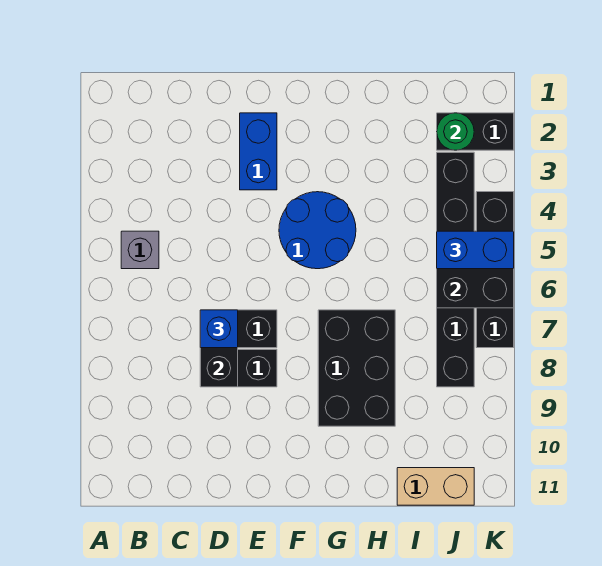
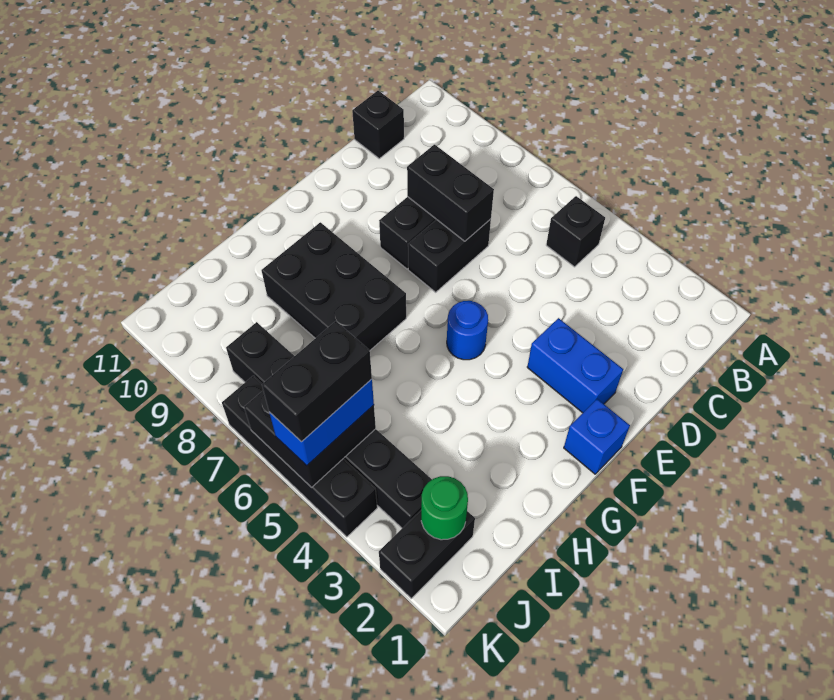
grey 1x1 brick [121,231,159,269] -> black 1x1 brick [546,196,605,267]
none -> black 1x1 brick [352,91,404,159]
blue 1x1 brick [200,310,238,348] -> blue 1x1 brick moved to [564,399,630,474]
blue 2x2 round brick [279,192,356,269] -> blue 1x1 round brick [447,301,488,360]
tan 1x2 brick [397,468,474,505] -> none
none -> black 1x2 brick [262,321,372,442]

